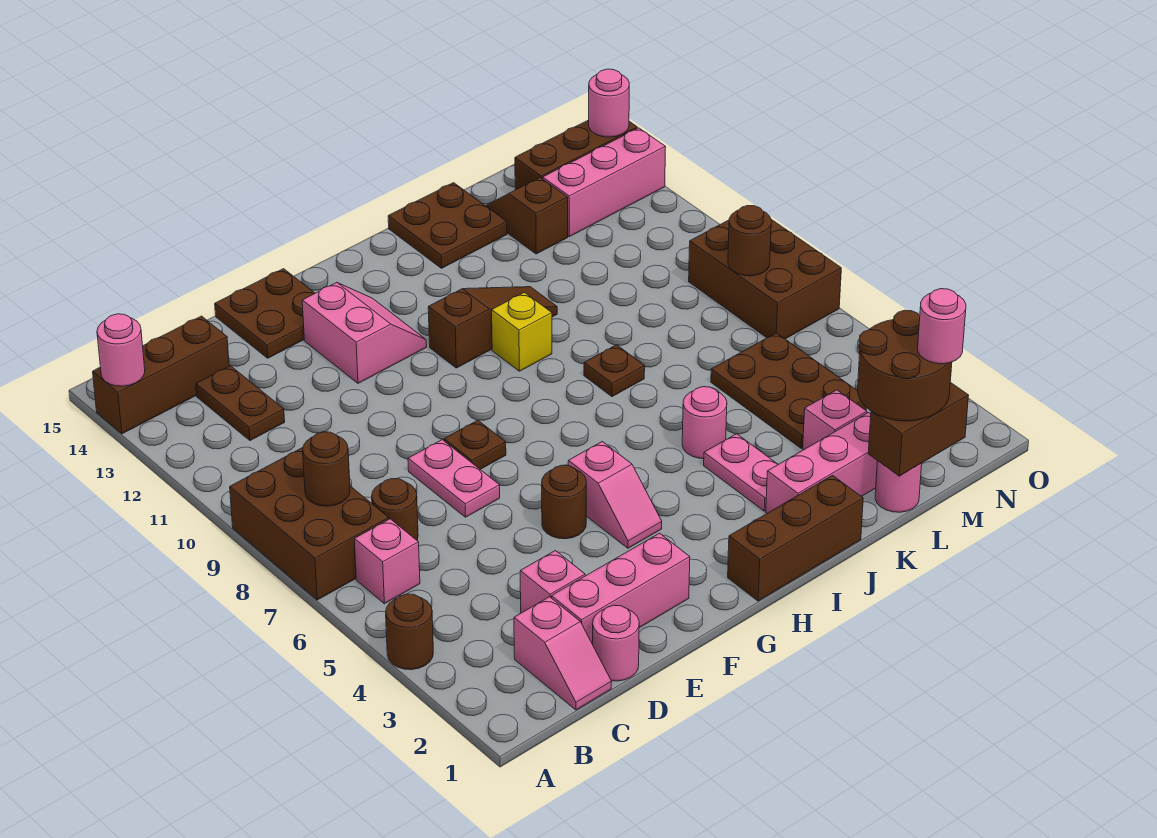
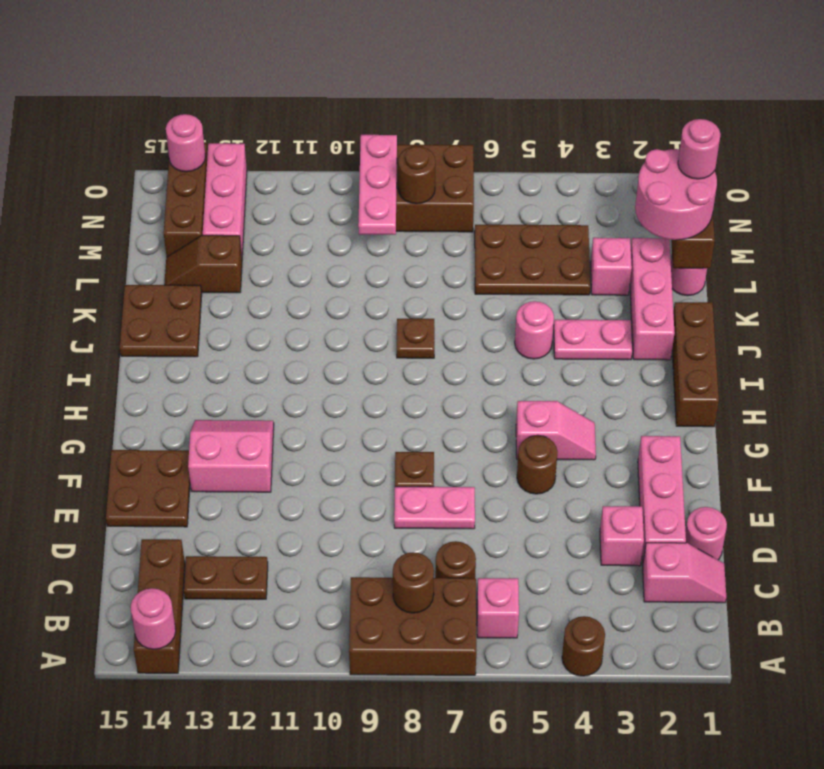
brown 1x3 slope [428,287,557,368] -> none
yellow 1x1 brick [492,292,552,371] -> none
brown 2x2 round brick [858,310,952,421] -> pink 2x2 round brick [635,149,717,240]
none -> pink 1x3 plate [358,135,397,235]

